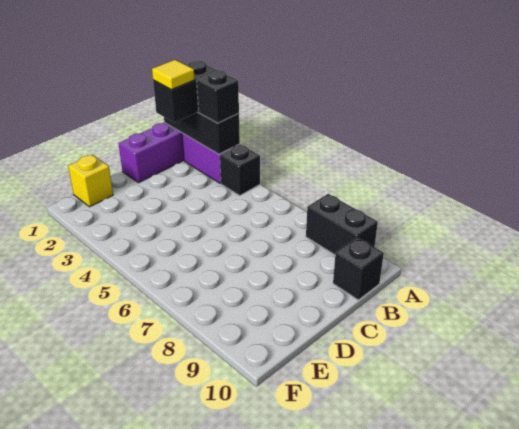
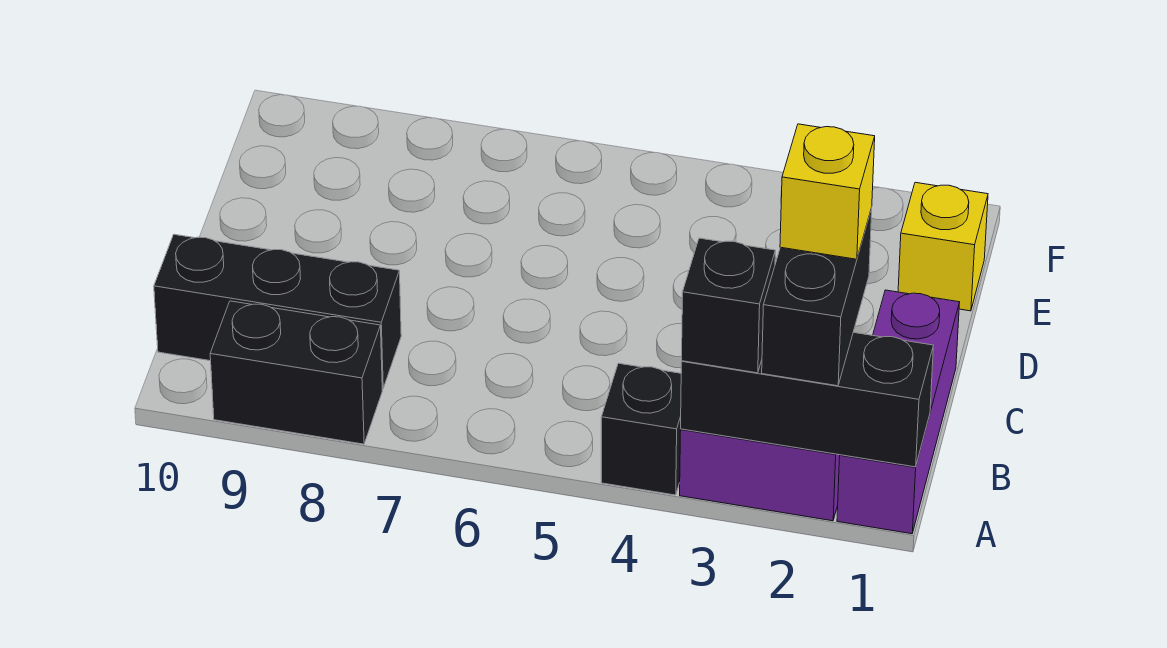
yellow 1x1 tile [152,60,195,89] -> yellow 1x1 brick [780,124,875,259]
black 1x1 brick [333,237,384,300] -> black 1x3 brick [154,234,401,389]

